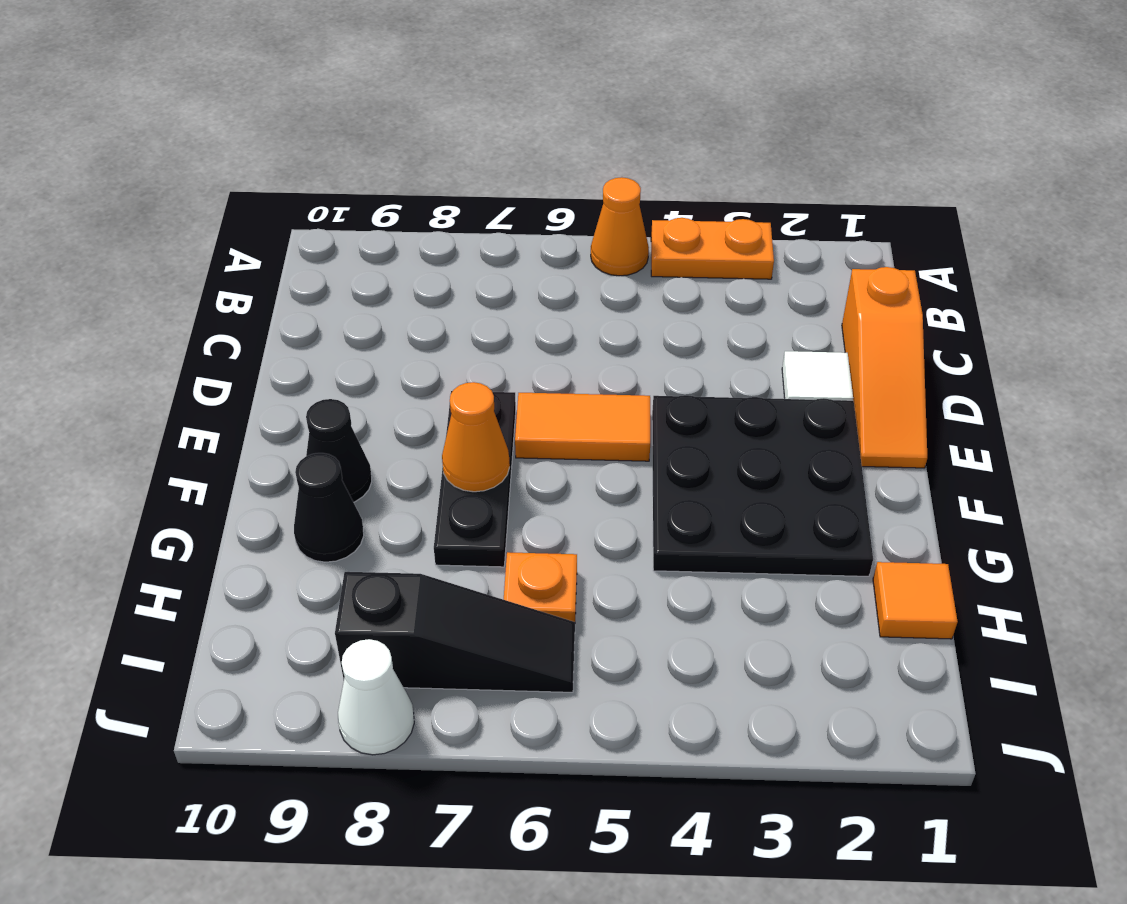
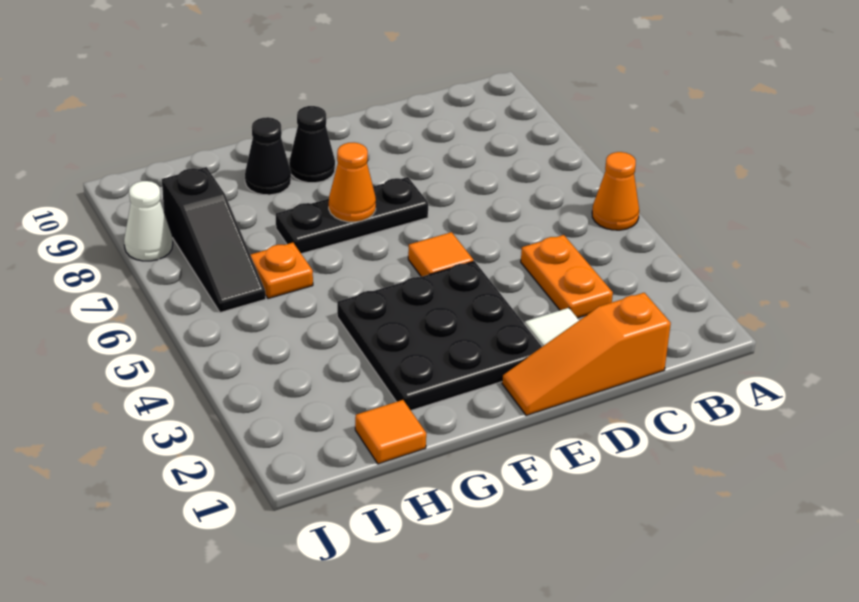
orange 1x2 plate [651,218,774,279] -> orange 1x2 plate moved to [521,235,613,318]
orange 1x2 tile [515,393,650,461] -> orange 1x1 tile [408,232,473,277]

